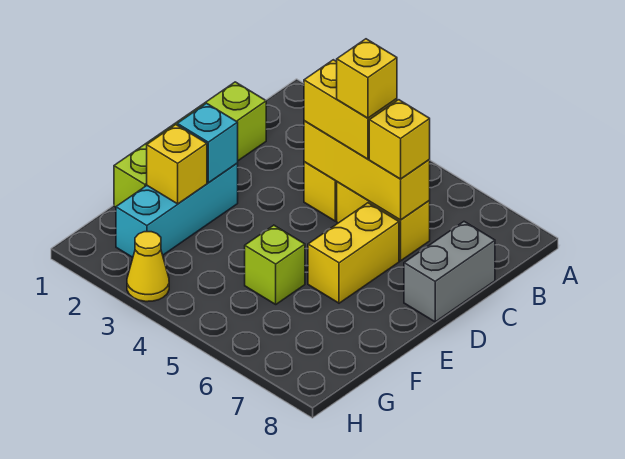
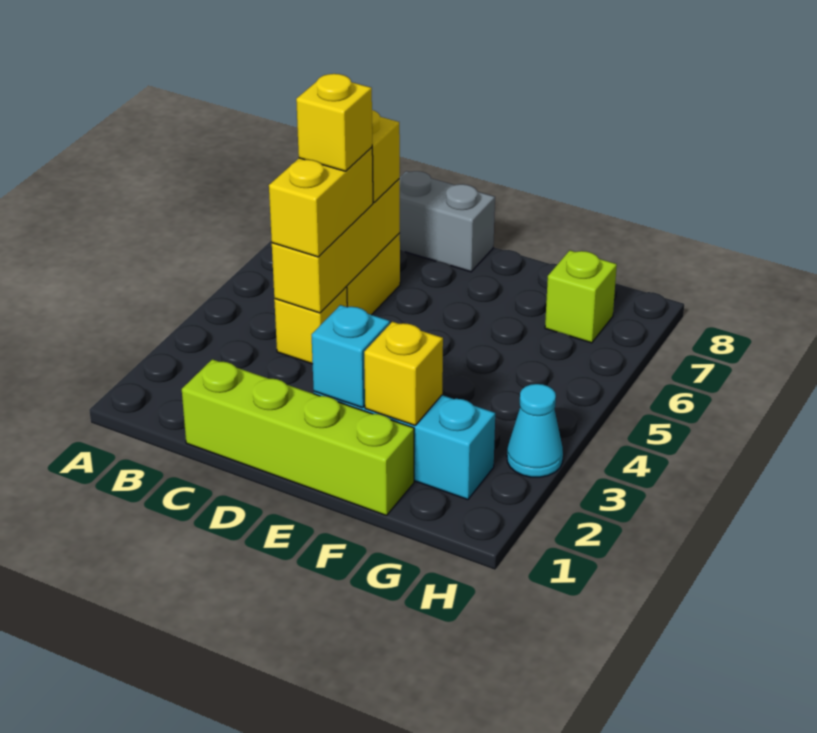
yellow 1x2 brick [308,203,399,303] -> none
lime 1x1 brick [245,225,305,304] -> lime 1x1 brick moved to [545,250,617,343]
yellow 1x1 cone [127,232,169,302] -> cyan 1x1 cone [507,384,563,477]

